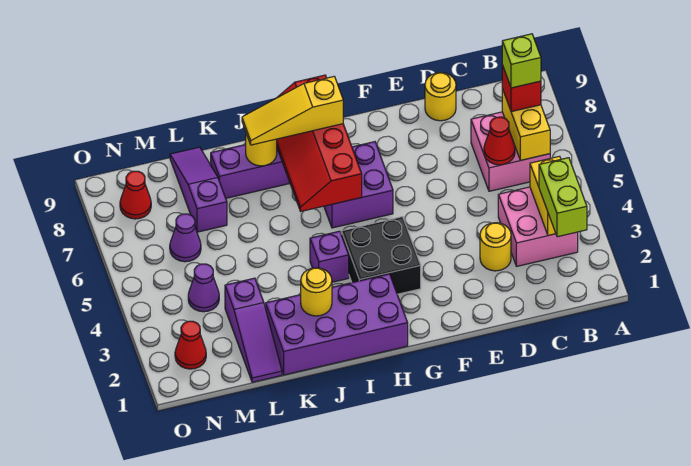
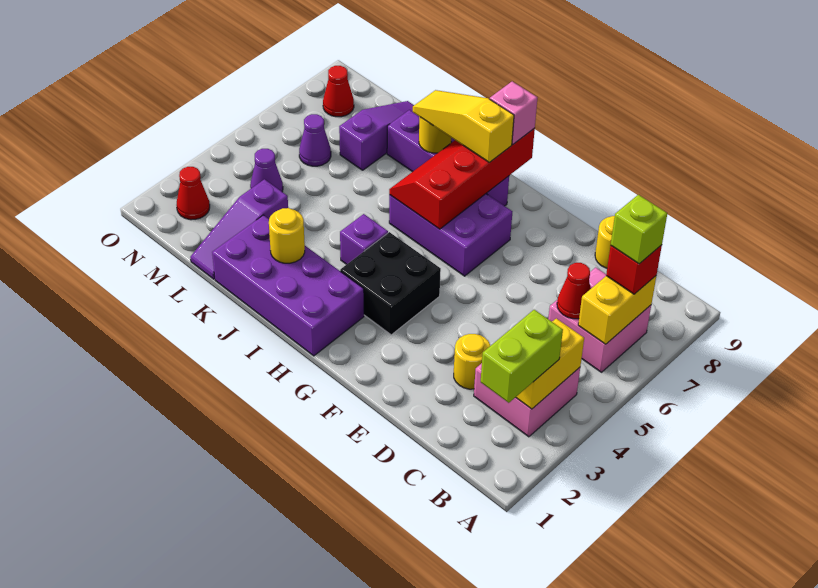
purple 2x2 brick [324,142,393,228] -> purple 2x3 brick [389,194,512,276]
none -> pink 1x1 brick [490,81,537,145]

